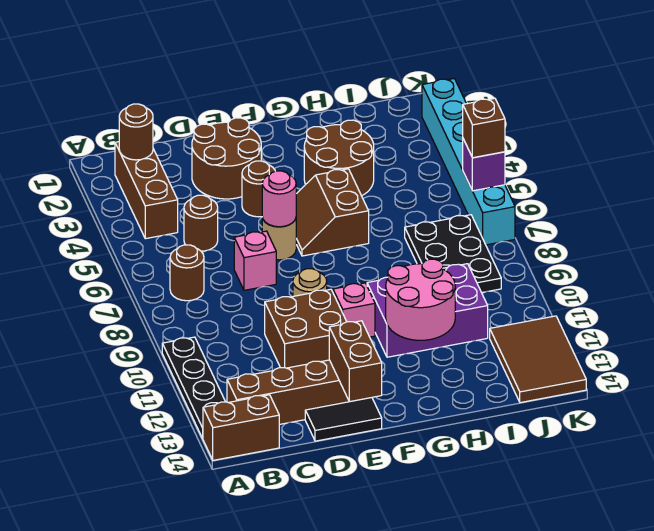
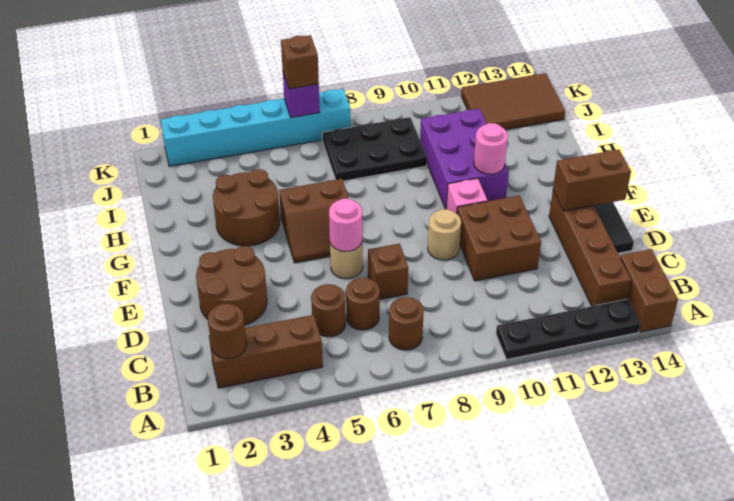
pink 1x1 brick [234,231,276,290] -> brown 1x1 brick [368,244,408,299]
brown 1x1 round brick [242,161,275,217] -> brown 1x1 round brick moved to [346,278,380,330]
pink 2x2 round brick [386,259,455,340] -> pink 1x1 round brick [474,123,508,174]

